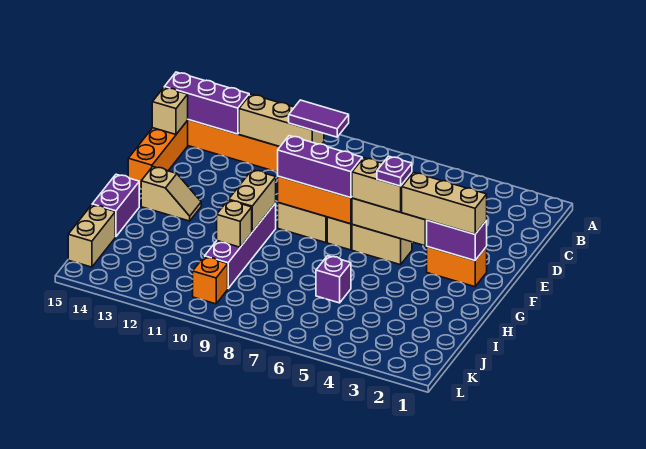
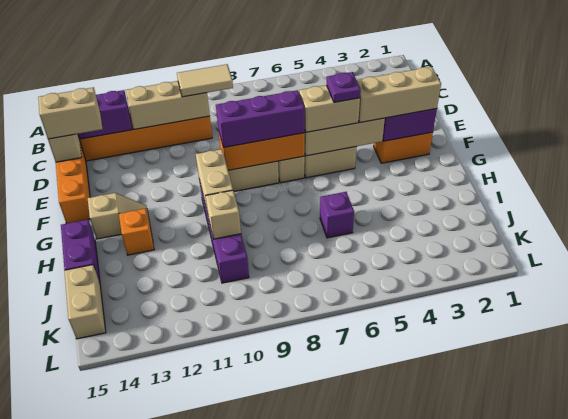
purple 1x2 tile [289,100,349,137] -> tan 1x2 tile [177,64,233,97]
none -> tan 1x2 brick [38,87,102,139]
orange 1x1 brick [193,257,228,304] -> orange 1x1 brick moved to [119,208,154,255]

